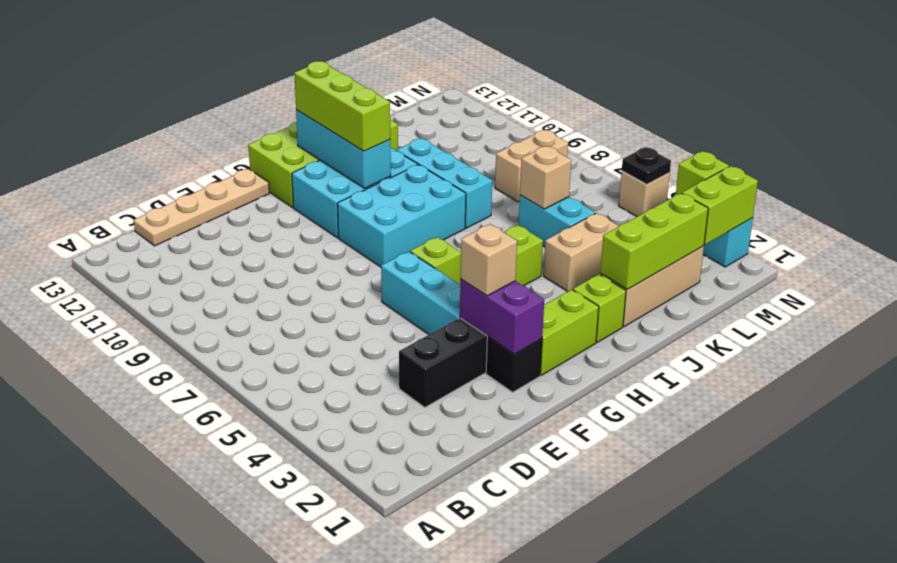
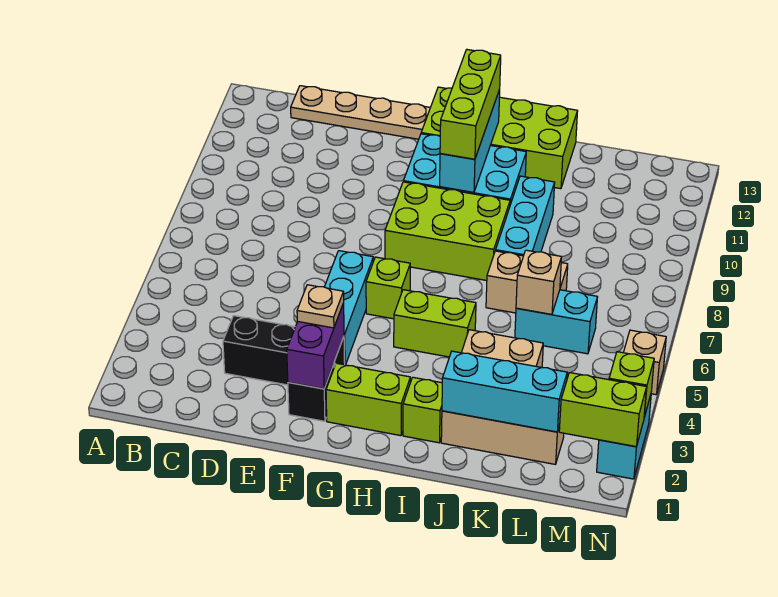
tan 1x1 brick [460,224,517,296] -> tan 1x1 plate [297,285,344,328]
cyan 2x3 brick [337,165,466,267] -> lime 2x3 brick [385,182,510,281]
lime 1x3 brick [600,193,708,289] -> cyan 1x3 brick [442,351,567,432]
cyan 1x2 brick [519,195,595,247] -> cyan 1x2 brick turned to [515,290,597,354]
tan 1x2 brick [495,130,568,202] -> tan 1x2 brick moved to [486,251,568,313]
black 1x1 plate [622,147,671,184] -> none

